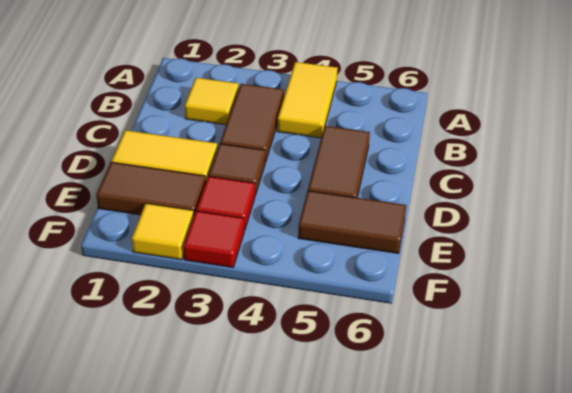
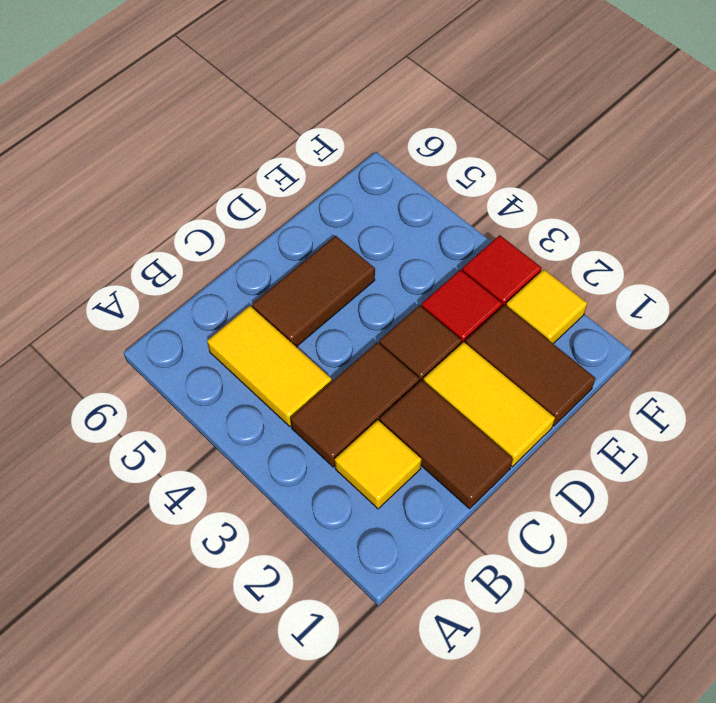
yellow 1x2 tile [277,62,337,138] -> yellow 1x2 tile turned to [207,306,332,426]
brown 1x2 tile [298,191,406,254] -> brown 1x2 tile moved to [380,380,513,509]

